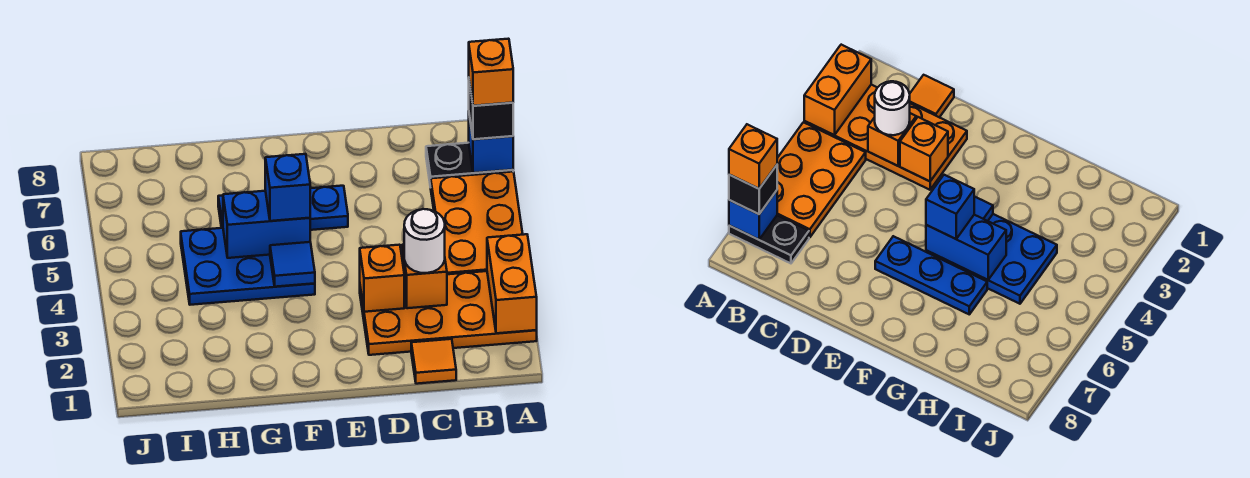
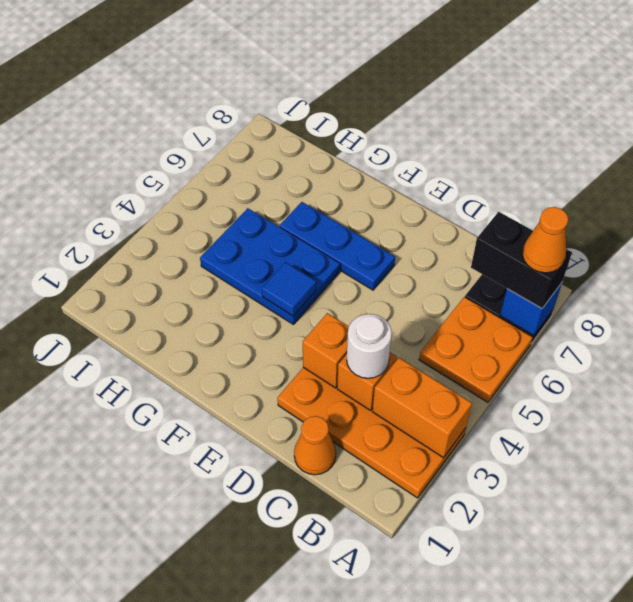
orange 1x2 brick [487,234,537,333] -> orange 1x2 brick turned to [373,358,472,458]
orange 2x3 plate [431,172,523,274] -> orange 2x2 plate [419,297,533,402]
black 1x1 brick [469,82,513,139] -> black 1x2 brick [471,212,572,308]
orange 1x1 brick [469,39,513,106] -> orange 1x1 cone [523,207,569,273]
orange 1x1 tile [411,339,456,384] -> orange 1x1 cone [294,416,336,475]
blue 1x2 brick [223,191,310,258] -> none
blue 1x1 brick [265,154,310,221] -> none

